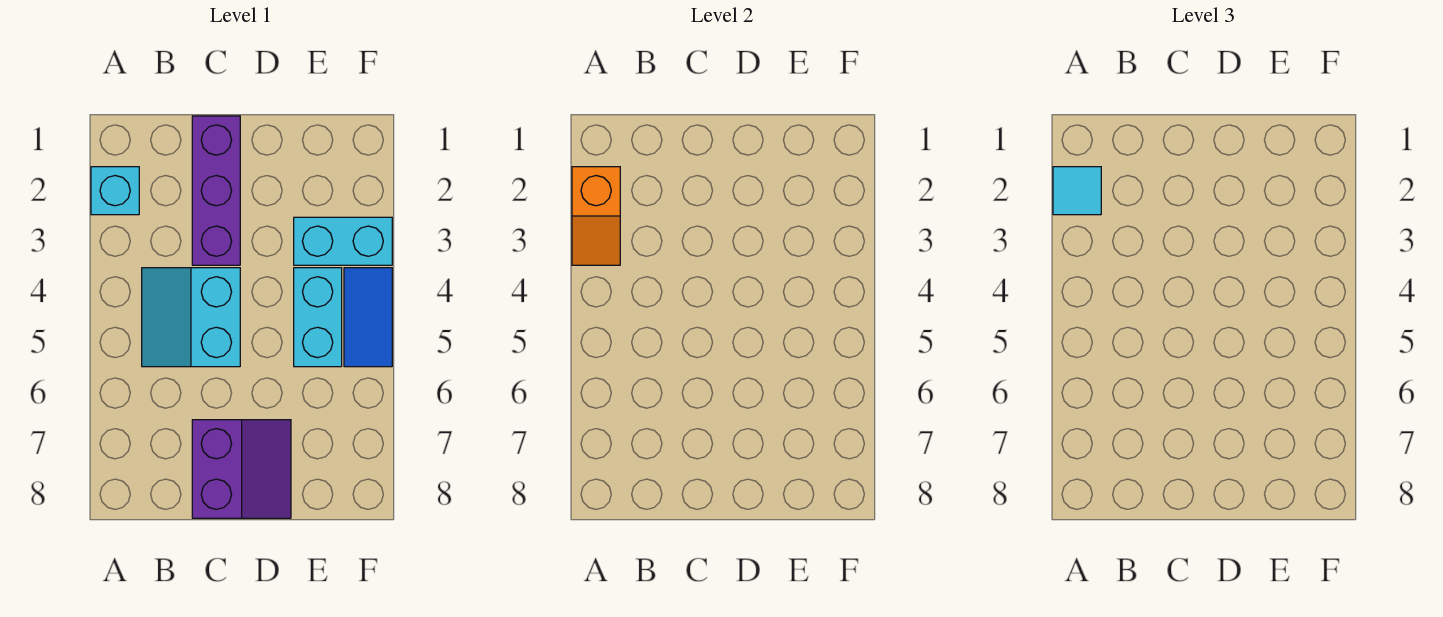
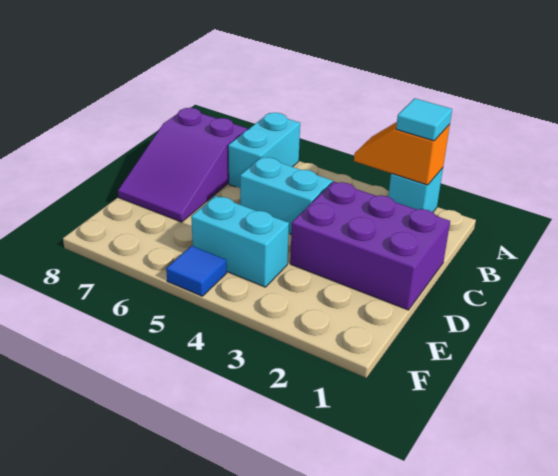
purple 1x3 brick [192,116,240,265] -> purple 2x3 brick [290,181,450,310]
purple 2x2 slope [192,420,291,518] -> purple 2x3 slope [118,108,247,222]
cyan 1x2 brick [294,217,392,265] -> cyan 1x2 brick moved to [228,113,300,188]
blue 1x2 tile [344,268,392,367] -> blue 1x1 tile [166,246,227,296]

